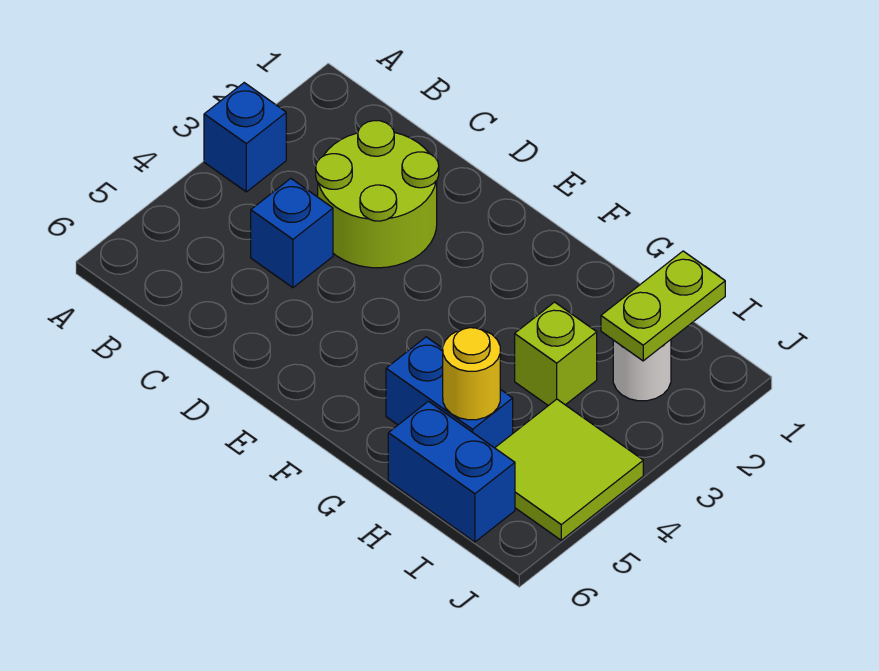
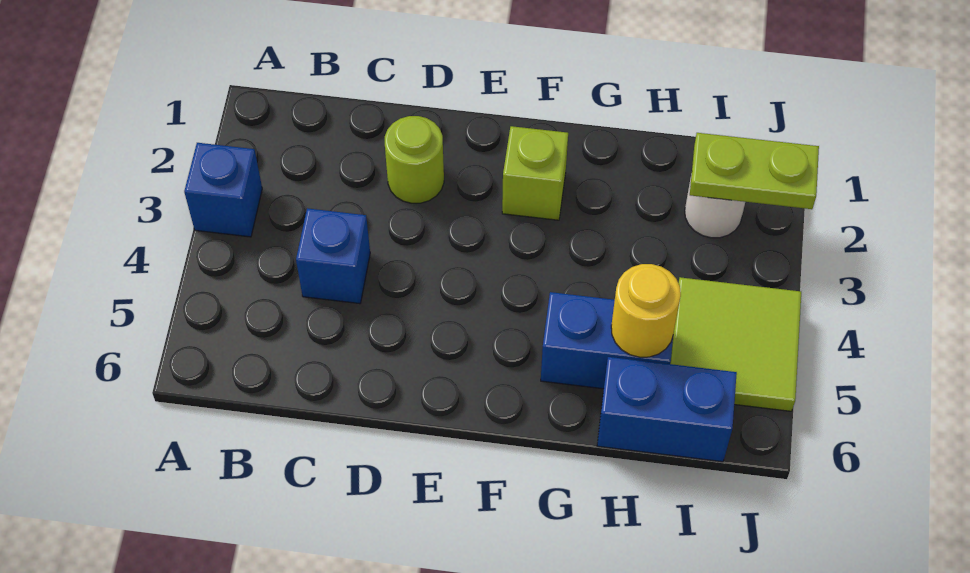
lime 2x2 round brick [316,121,439,268] -> lime 1x1 round brick [385,116,444,203]
lime 1x1 brick [515,302,597,406] -> lime 1x1 brick moved to [502,126,568,220]
lime 1x2 plate [601,251,725,361] -> lime 1x2 plate turned to [690,133,819,209]

